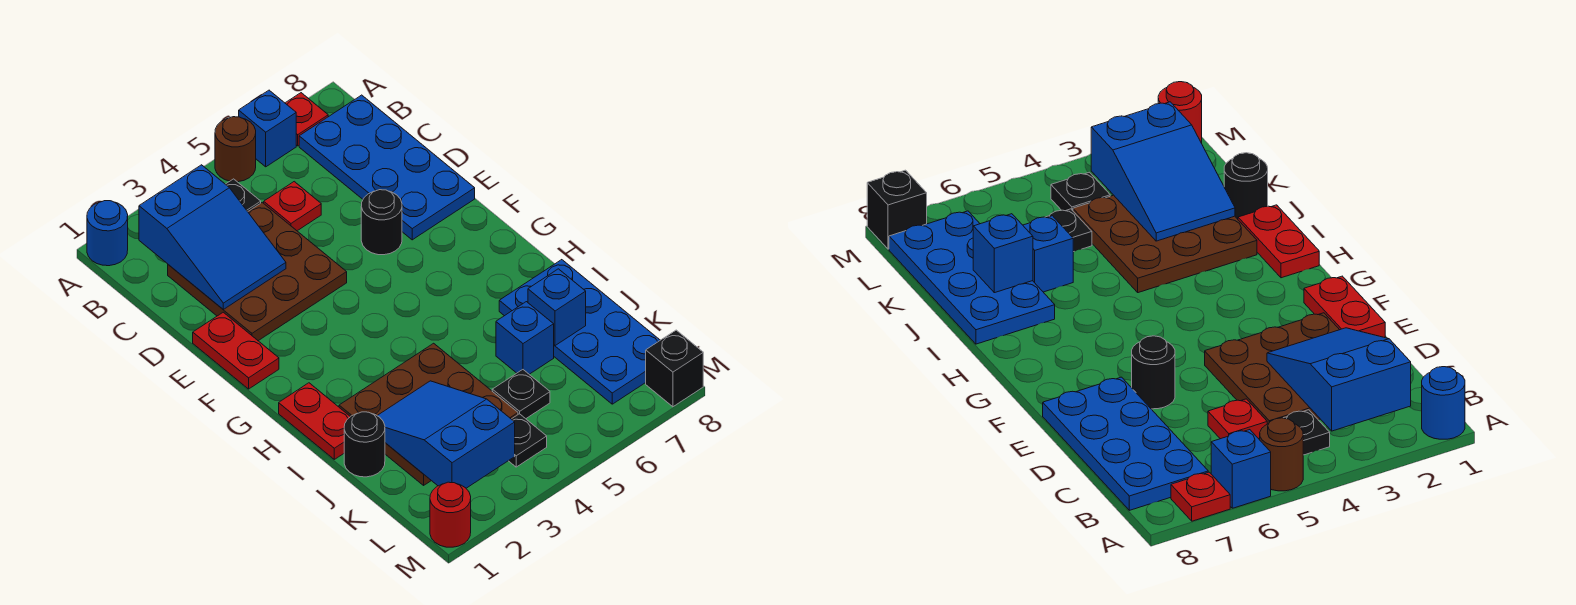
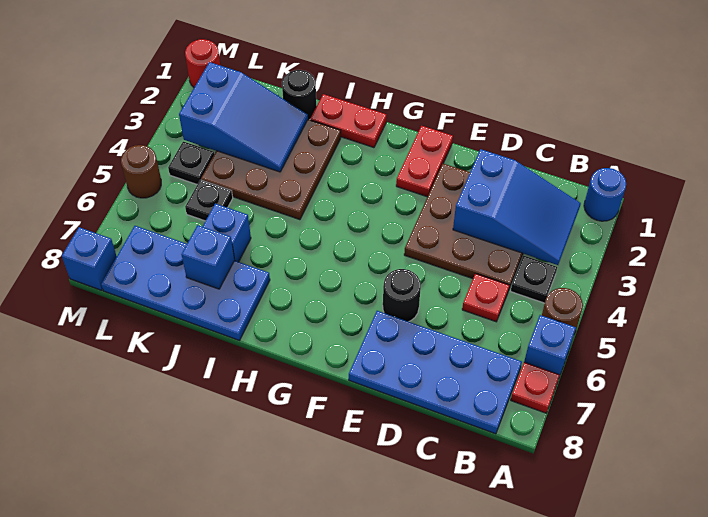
blue 2x3 slope [139,165,286,309] -> blue 2x3 slope turned to [453,149,581,265]
red 1x2 plate [193,312,279,389] -> red 1x2 plate turned to [396,126,453,197]
none -> brown 1x1 round brick [121,145,161,198]
black 1x1 brick [646,330,703,407] -> blue 1x1 brick [62,227,117,290]

